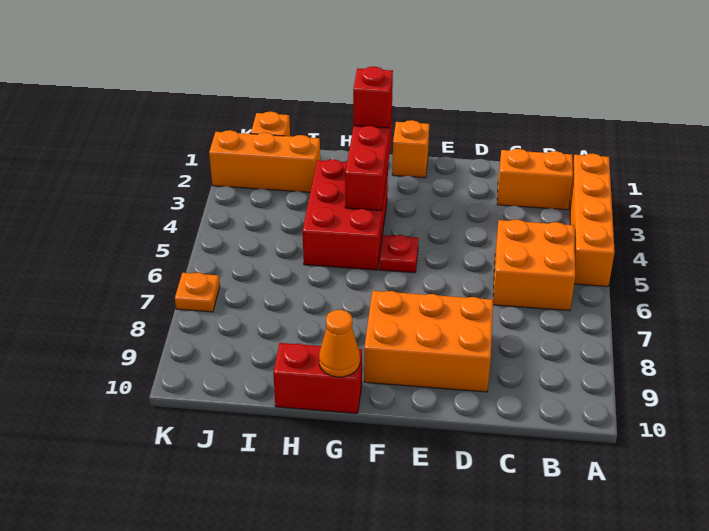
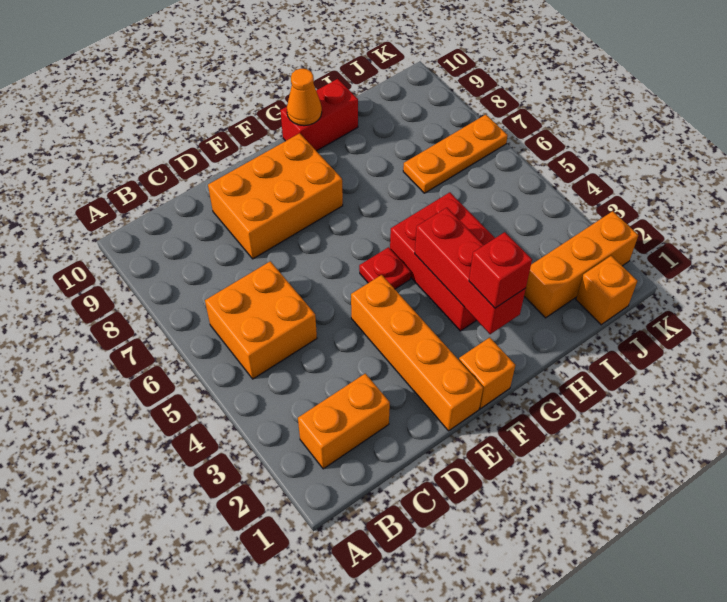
orange 1x4 brick [570,153,615,287] -> orange 1x4 brick moved to [351,275,483,431]
orange 1x1 plate [175,273,220,312] -> orange 1x3 plate [403,115,508,193]

